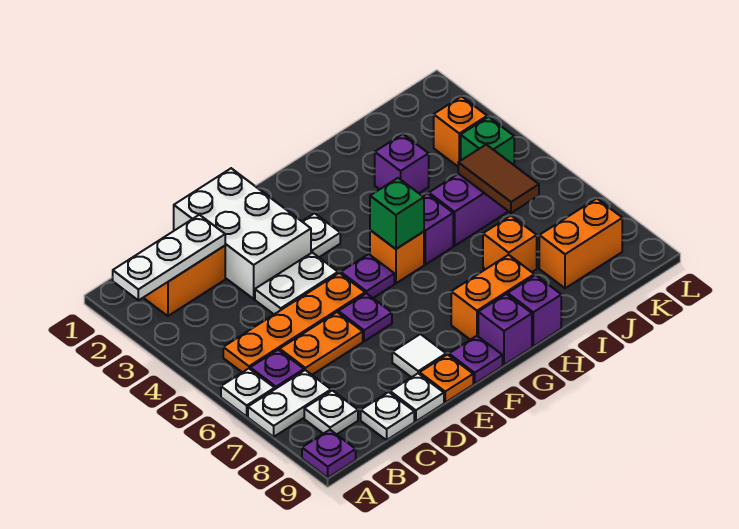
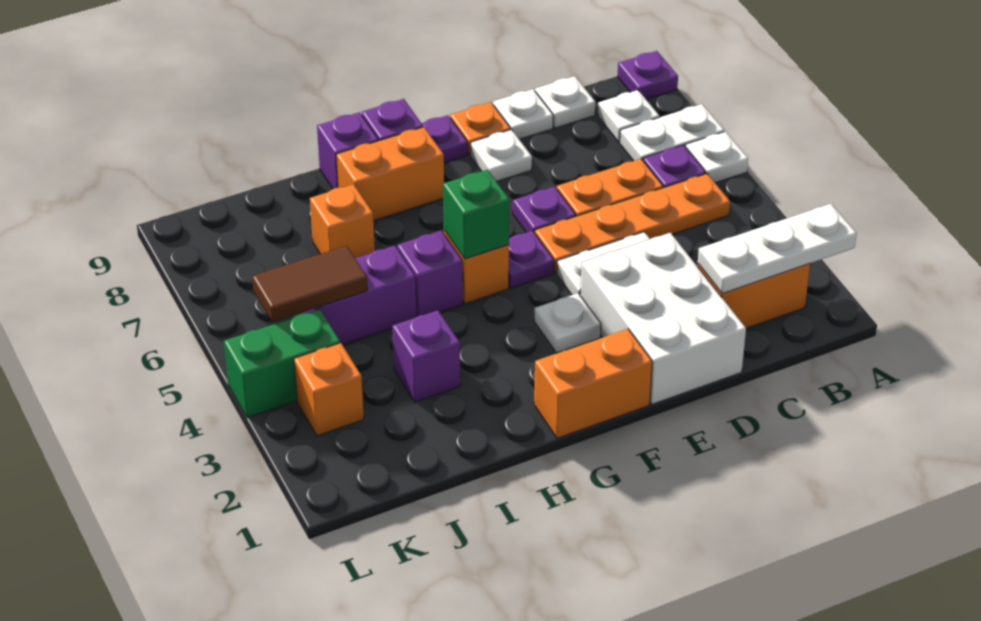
white 1x1 tile [392,334,446,377] -> white 1x1 plate [471,130,532,181]
brown 1x2 tile [458,145,539,213] -> brown 1x2 tile turned to [252,246,367,322]
orange 1x2 brick [539,198,622,288] -> orange 1x2 brick moved to [534,329,652,438]
green 1x1 brick [461,117,514,165] -> green 1x2 brick [224,309,340,418]

